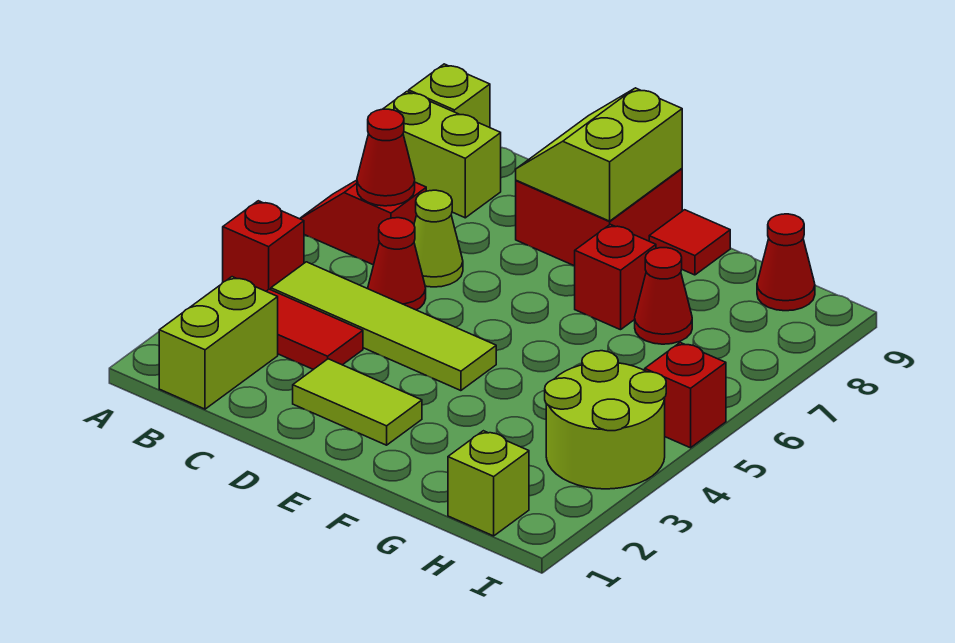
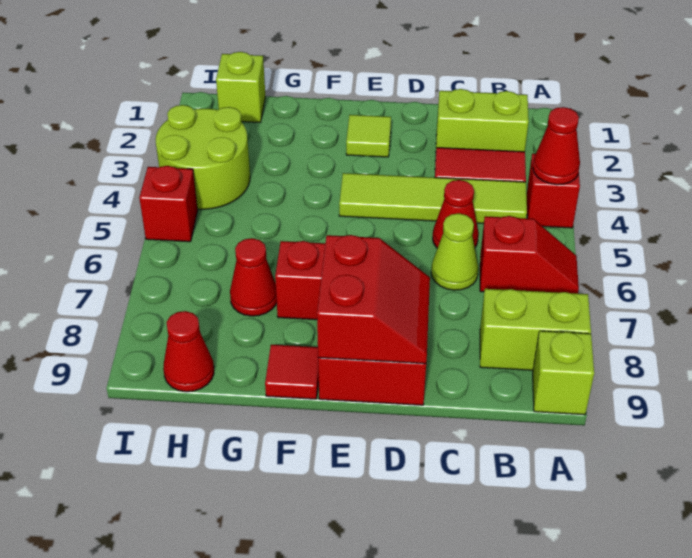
lime 1x2 brick [159,277,278,409] -> lime 1x2 brick turned to [436,89,529,152]
red 1x1 cone [357,109,415,206] -> red 1x1 cone moved to [533,107,580,185]
lime 1x2 tile [293,359,422,445] -> lime 1x1 tile [346,115,391,157]
lime 2x2 slope [516,88,682,221] -> red 2x2 slope [317,235,430,364]

